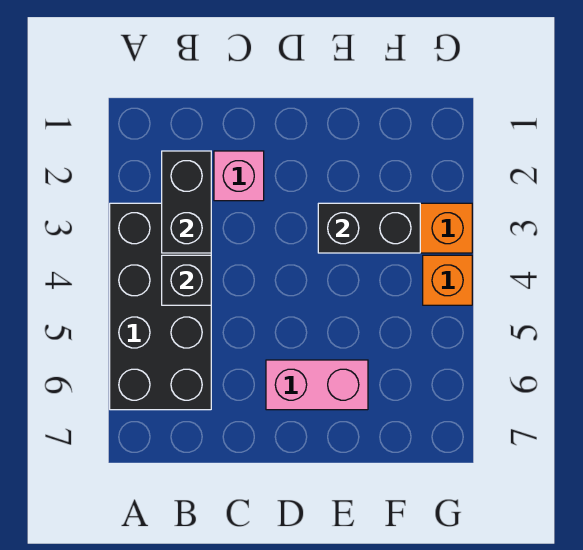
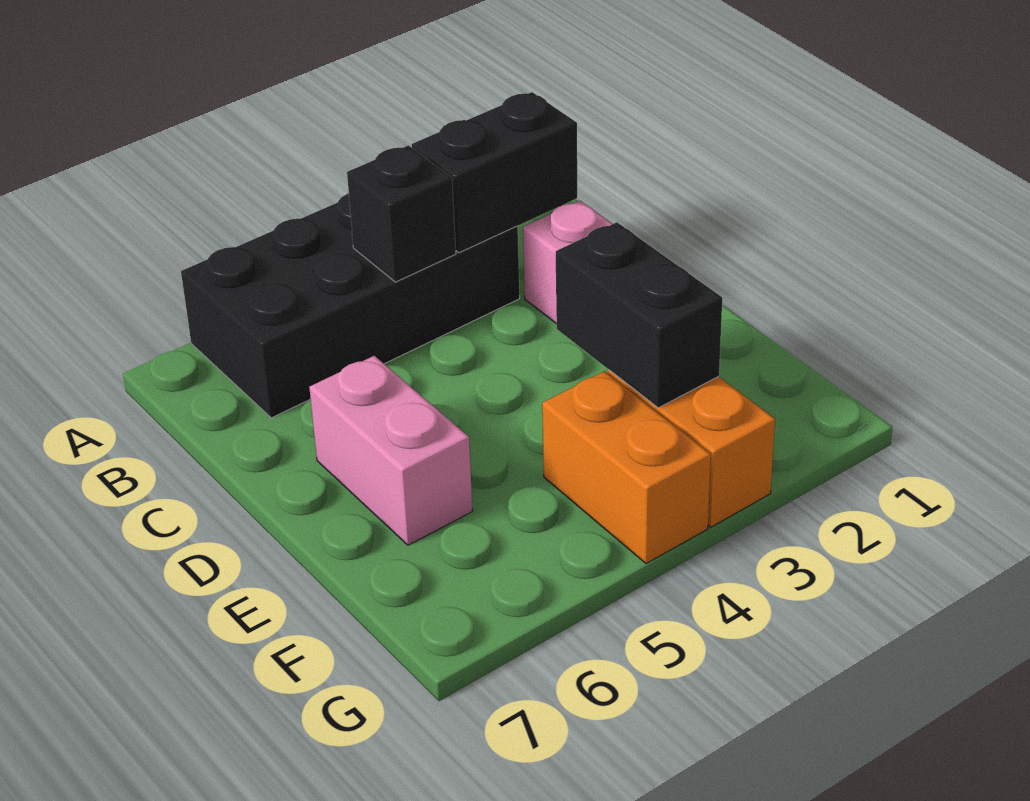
orange 1x1 brick [423,255,472,305] -> orange 1x2 brick [542,371,711,564]

